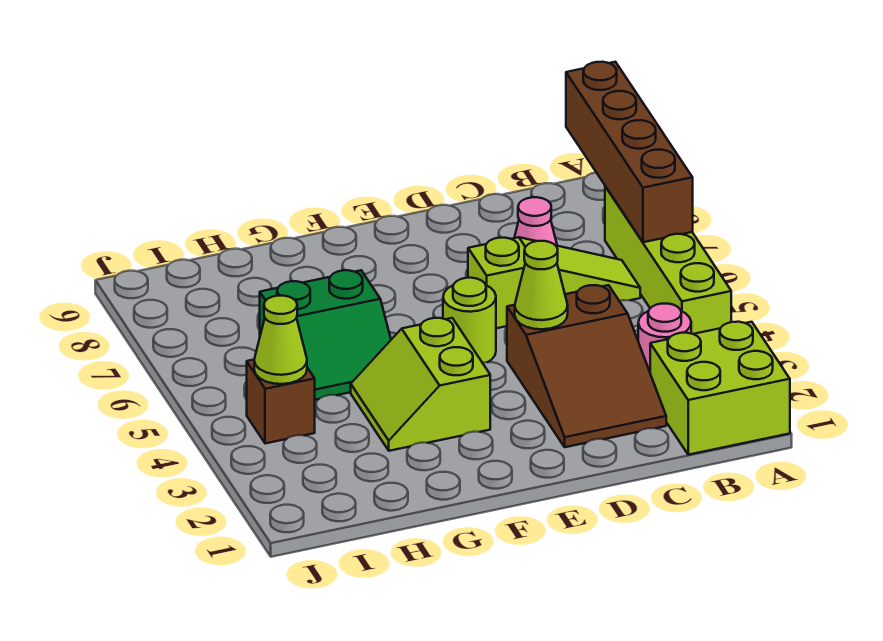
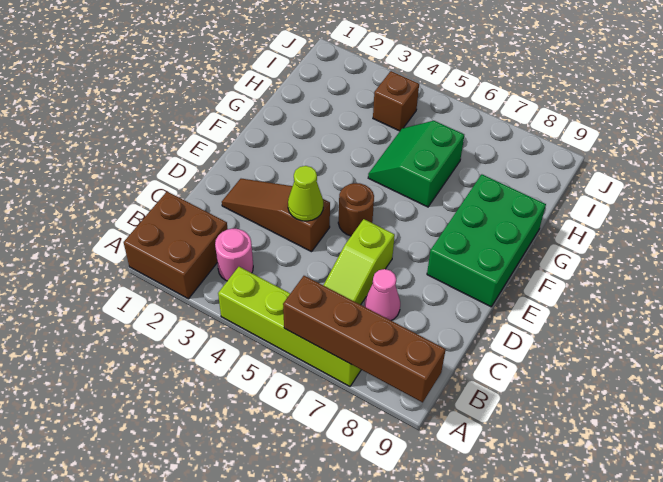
lime 2x2 brick [650,322,790,455] -> brown 2x2 brick [124,192,228,299]
brown 2x3 slope [507,285,666,447] -> brown 1x3 slope [222,179,330,252]
lime 1x1 round brick [443,278,496,363] -> brown 1x1 round brick [338,183,374,236]
none -> green 2x3 brick [427,174,546,307]
lime 2x2 slope [351,318,490,451] -> none
lime 1x1 cone [254,296,307,384] -> none

